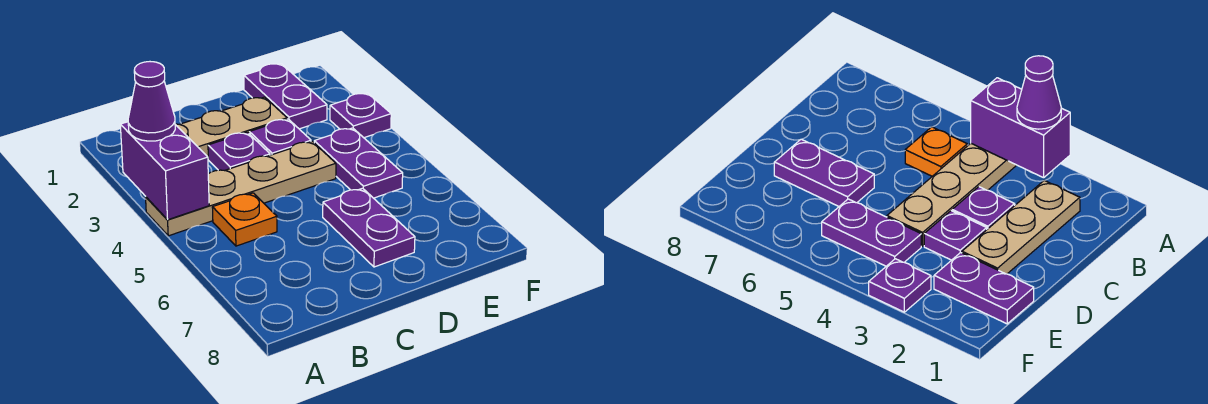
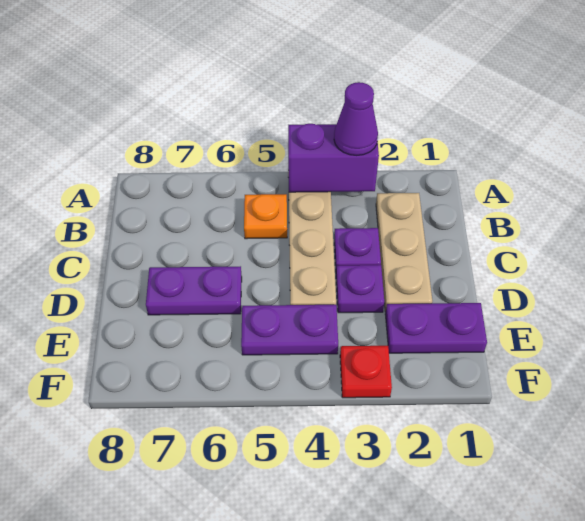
purple 1x1 plate [330,93,391,138] -> red 1x1 plate [340,346,392,398]

